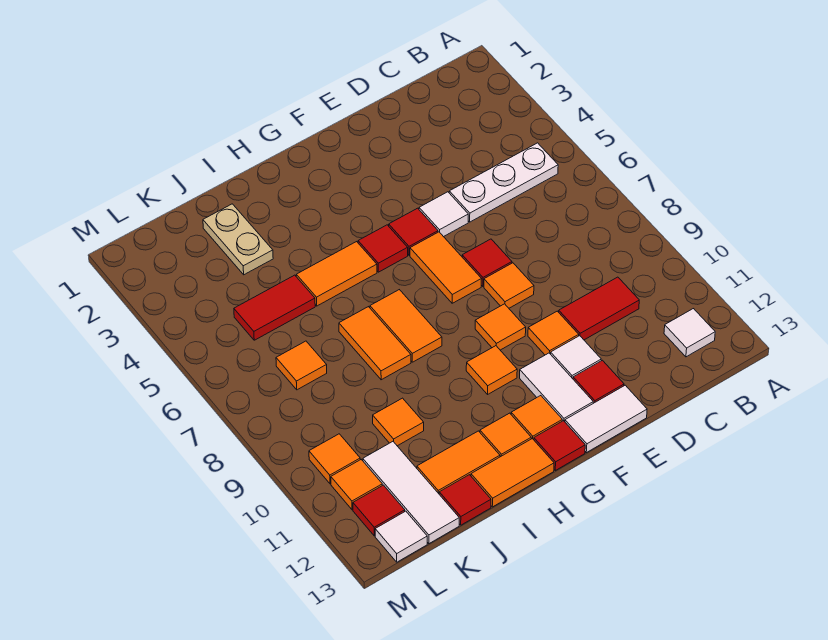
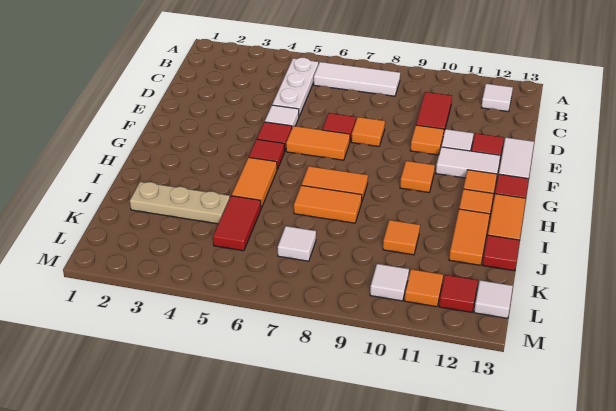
orange 1x1 tile [475,304,526,350] -> none
tan 1x2 plate [203,204,273,275] -> tan 1x3 plate [130,182,230,224]
orange 1x1 tile [276,341,327,390] -> white 1x1 tile [278,226,316,261]
white 1x3 tile [363,442,459,544] -> white 1x3 tile moved to [314,62,400,96]
orange 1x1 tile [309,434,360,484] -> white 1x1 tile [370,264,409,301]

